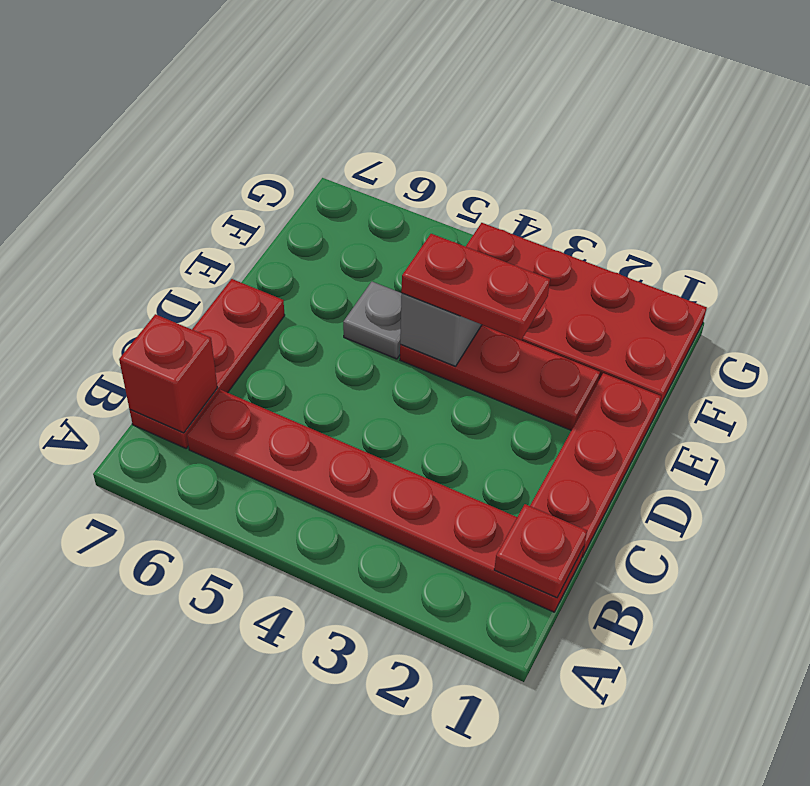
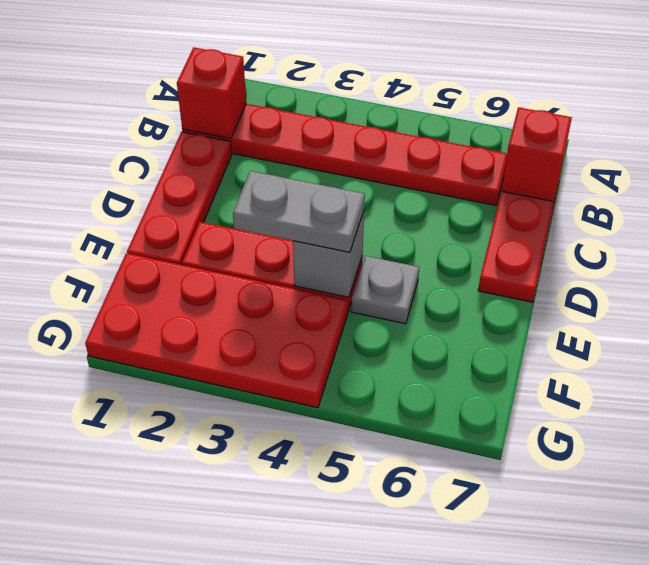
red 1x1 plate [494,504,587,598] -> red 1x1 brick [177,47,246,139]
red 1x2 plate [402,234,550,340] -> grey 1x2 plate [233,171,365,252]

